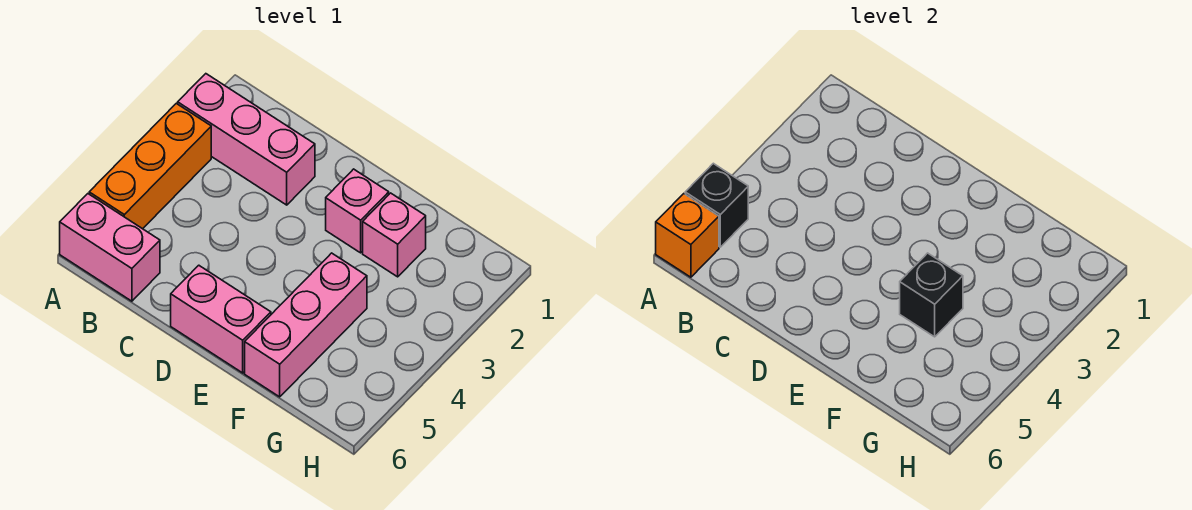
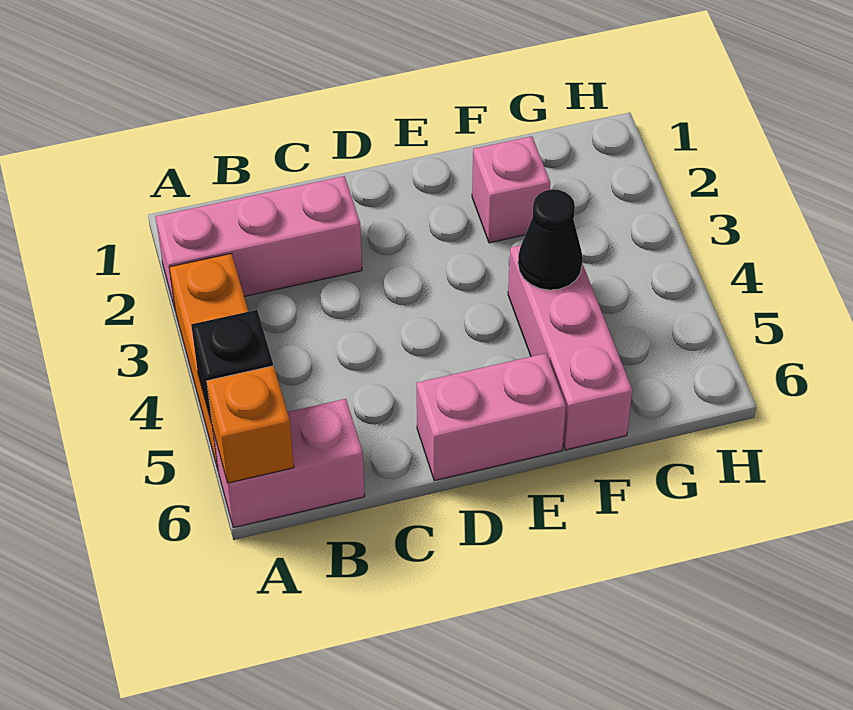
pink 1x1 brick [326,169,389,253] -> none
black 1x1 brick [900,253,963,337] -> black 1x1 cone [518,189,583,290]

